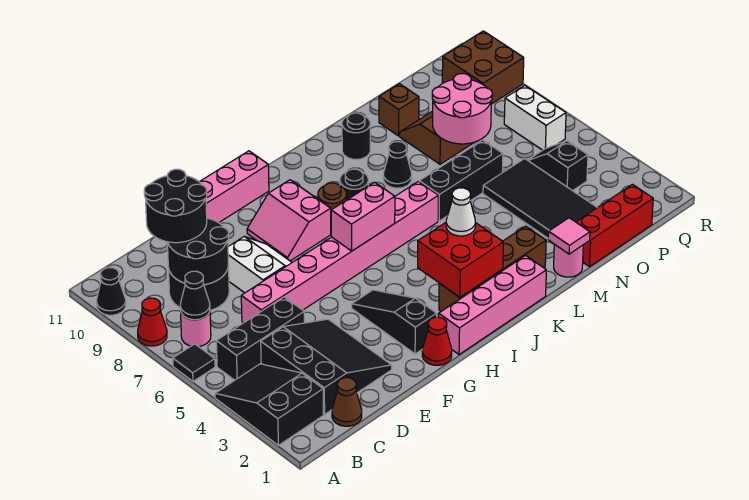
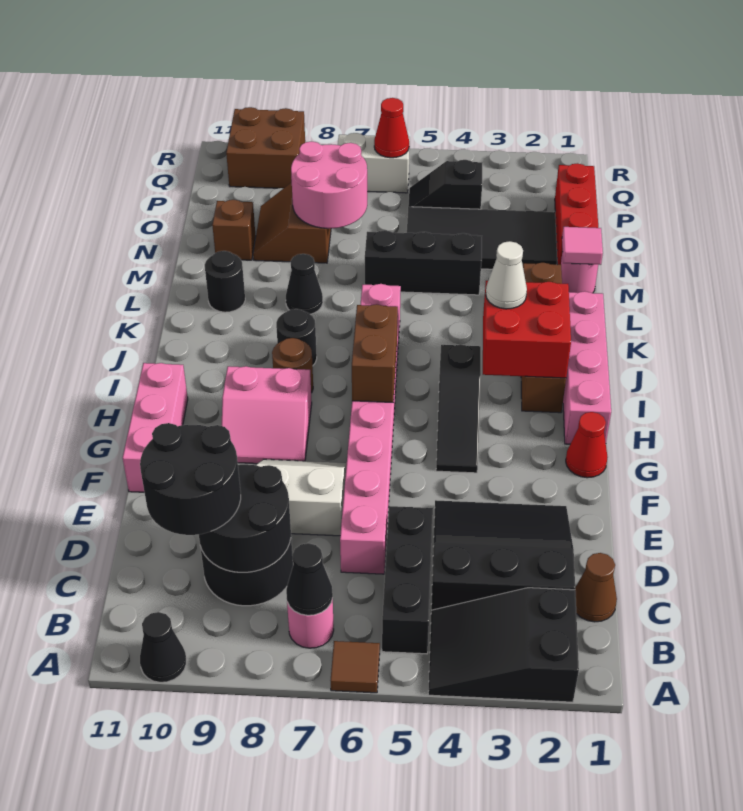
black 1x1 tile [173,344,215,381] -> brown 1x1 tile [331,641,380,693]
red 1x1 cone [138,298,167,346] -> red 1x1 cone moved to [374,98,409,158]
black 1x3 slope [352,290,437,354] -> black 1x3 slope turned to [436,344,481,473]
pink 1x2 brick [331,182,395,251] -> brown 1x2 brick [352,304,398,402]
black 1x3 brick [419,140,503,221] -> black 1x3 brick turned to [365,230,482,295]

